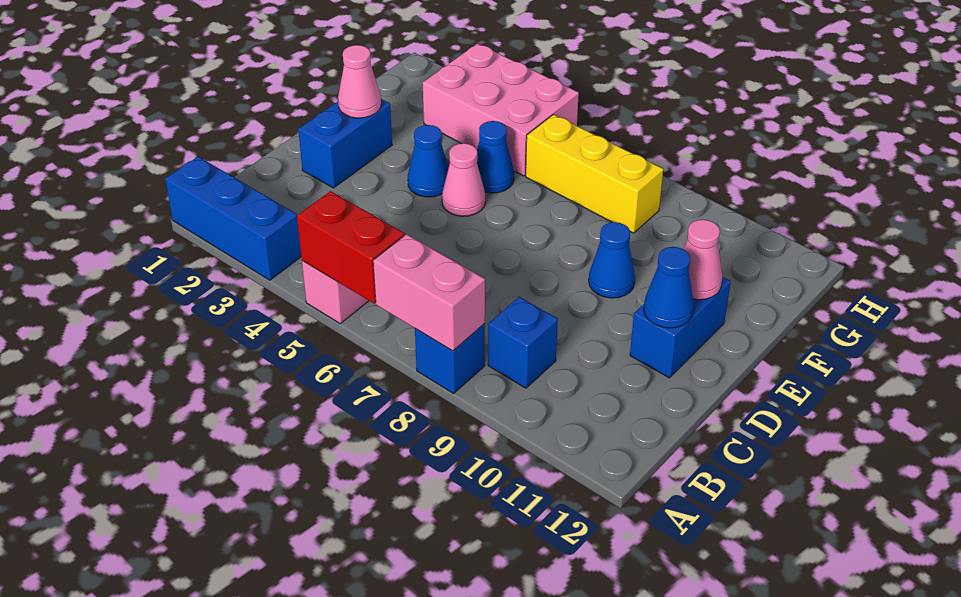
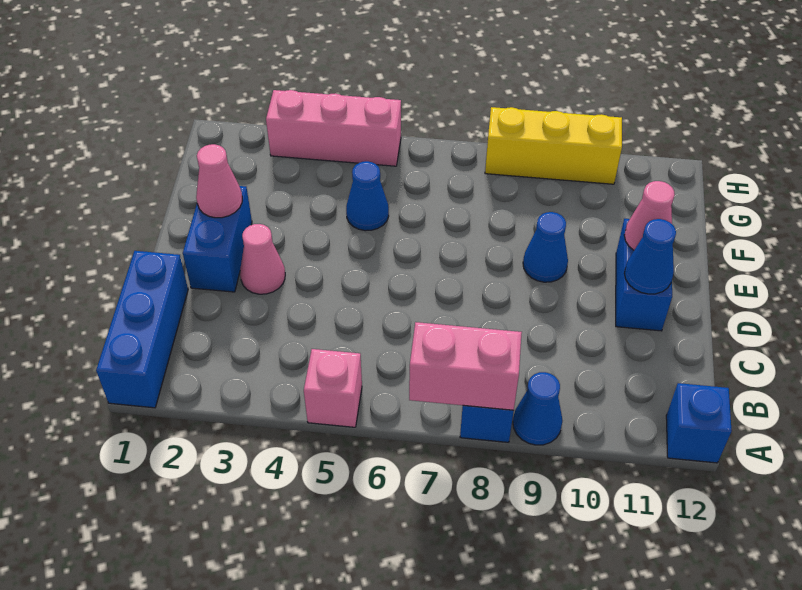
blue 1x3 brick [165,157,301,280] -> blue 1x3 brick turned to [96,251,188,408]
red 1x2 brick [297,191,405,304] -> none
blue 1x1 brick [488,297,558,388] -> blue 1x1 brick moved to [666,383,732,463]
blue 1x1 cone [408,125,449,197] -> blue 1x1 cone moved to [513,372,562,445]
pink 1x1 cone [442,143,485,216] -> pink 1x1 cone moved to [240,224,285,294]
pink 2x3 brick [423,44,579,176] -> pink 1x3 brick [266,90,401,166]
yellow 1x3 brick [526,114,663,233] -> yellow 1x3 brick moved to [485,107,622,184]

